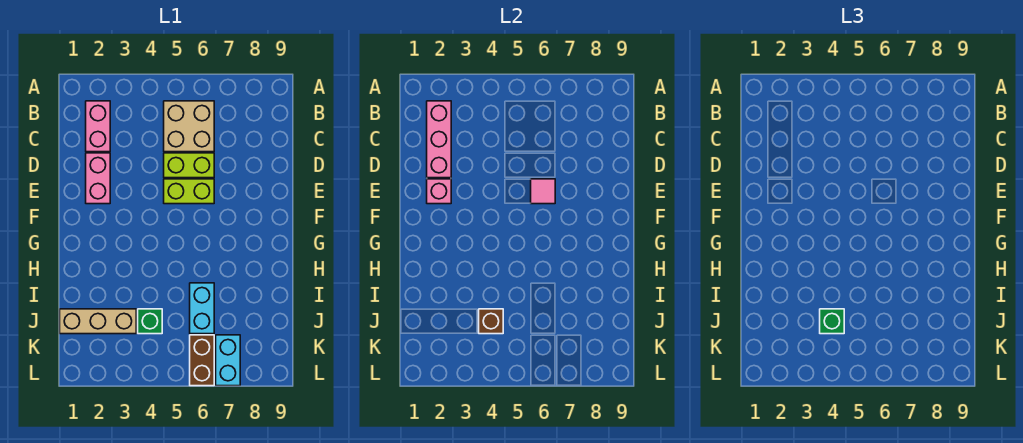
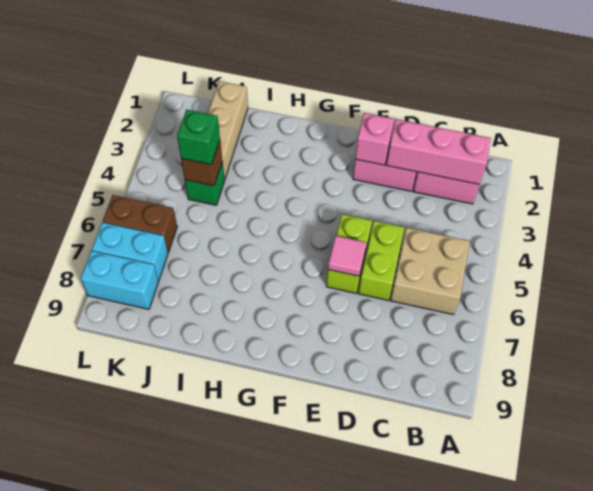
cyan 1x2 brick [190,283,214,334] -> cyan 1x2 brick moved to [81,251,158,309]

